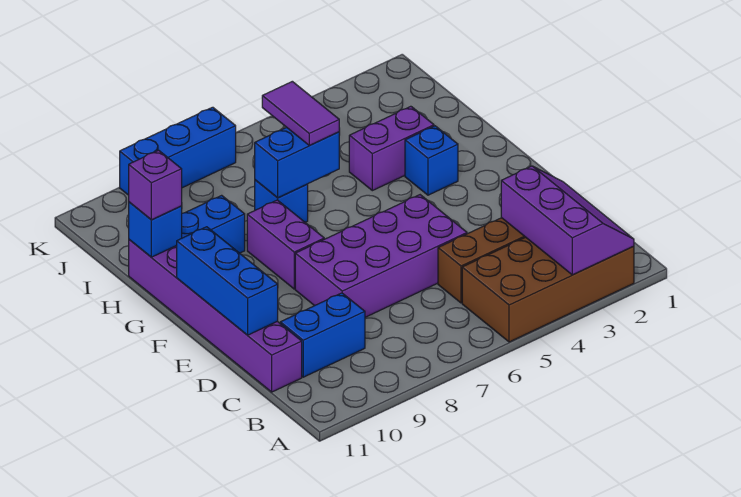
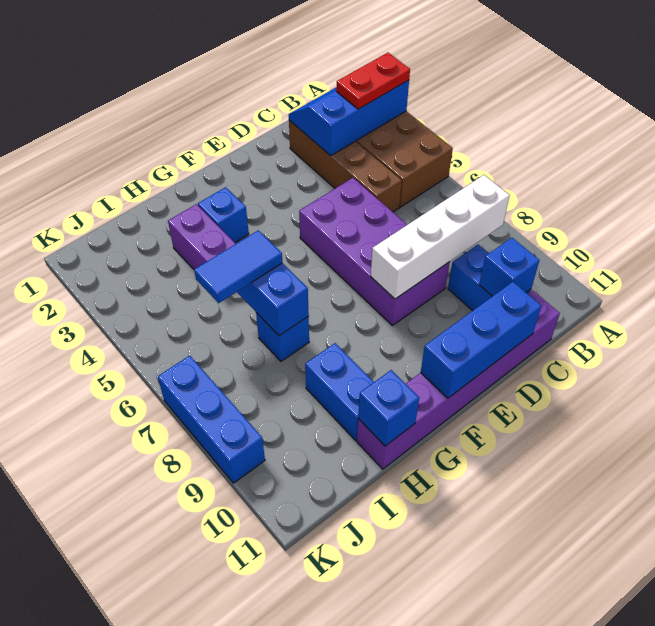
purple 2x3 slope [501,166,634,275] -> blue 2x3 slope [289,80,409,156]
none -> red 1x2 plate [336,53,410,109]
none -> white 1x4 brick [371,175,510,299]
none -> blue 1x1 brick [479,238,540,296]
purple 1x2 brick [247,200,324,289] -> none
purple 1x2 tile [262,81,339,146] -> blue 1x2 tile [194,230,282,303]
purple 1x1 brick [129,150,182,220] -> none

